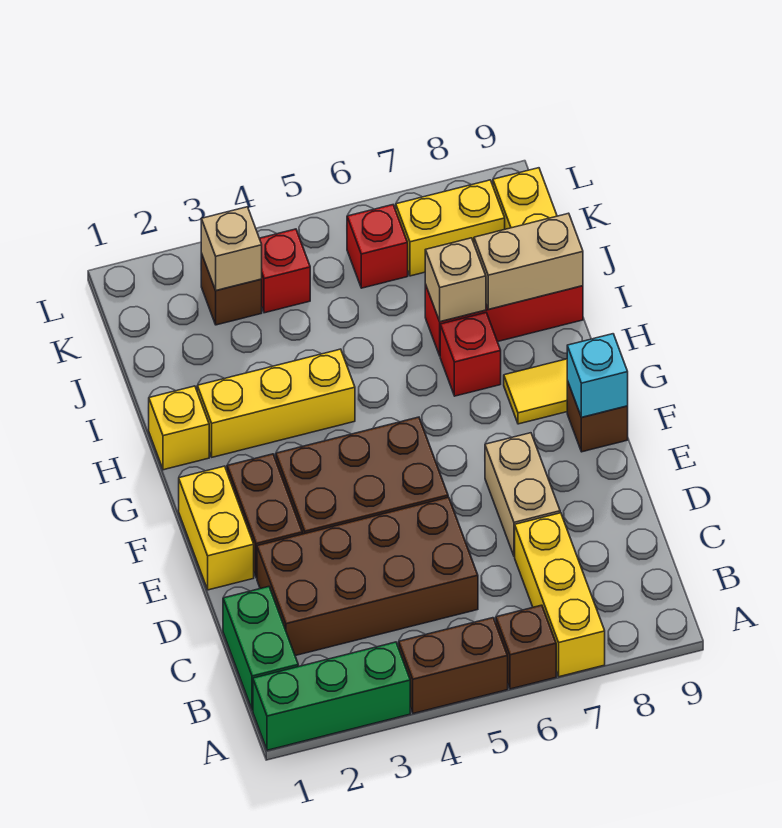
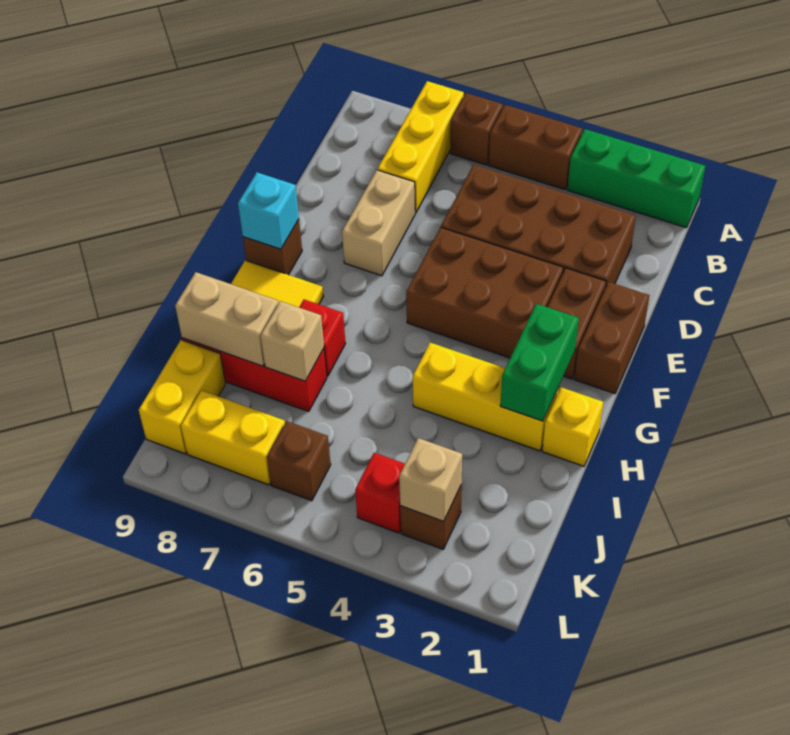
green 1x2 brick [223,587,298,710] -> green 1x2 brick moved to [500,304,579,421]
yellow 1x2 brick [179,466,254,590] -> brown 1x2 brick [574,282,649,394]
red 1x1 brick [347,205,408,288] -> brown 1x1 brick [267,421,331,501]

